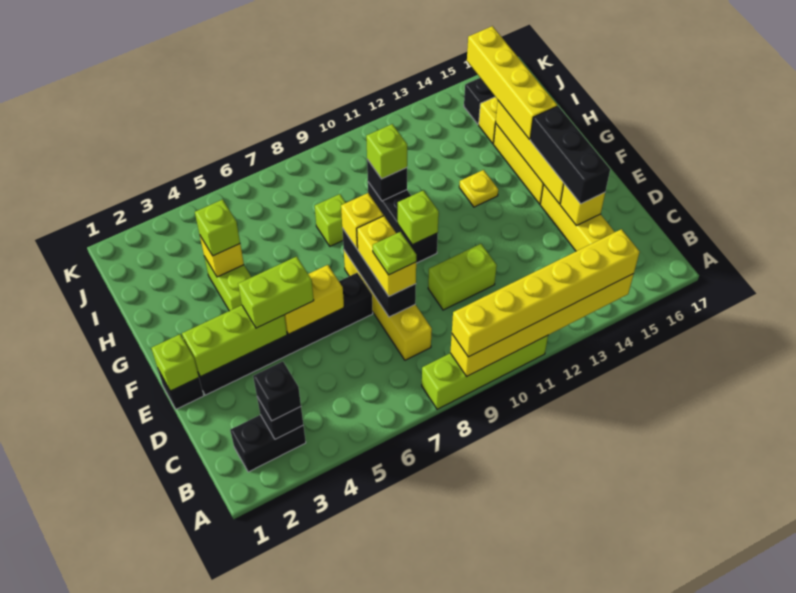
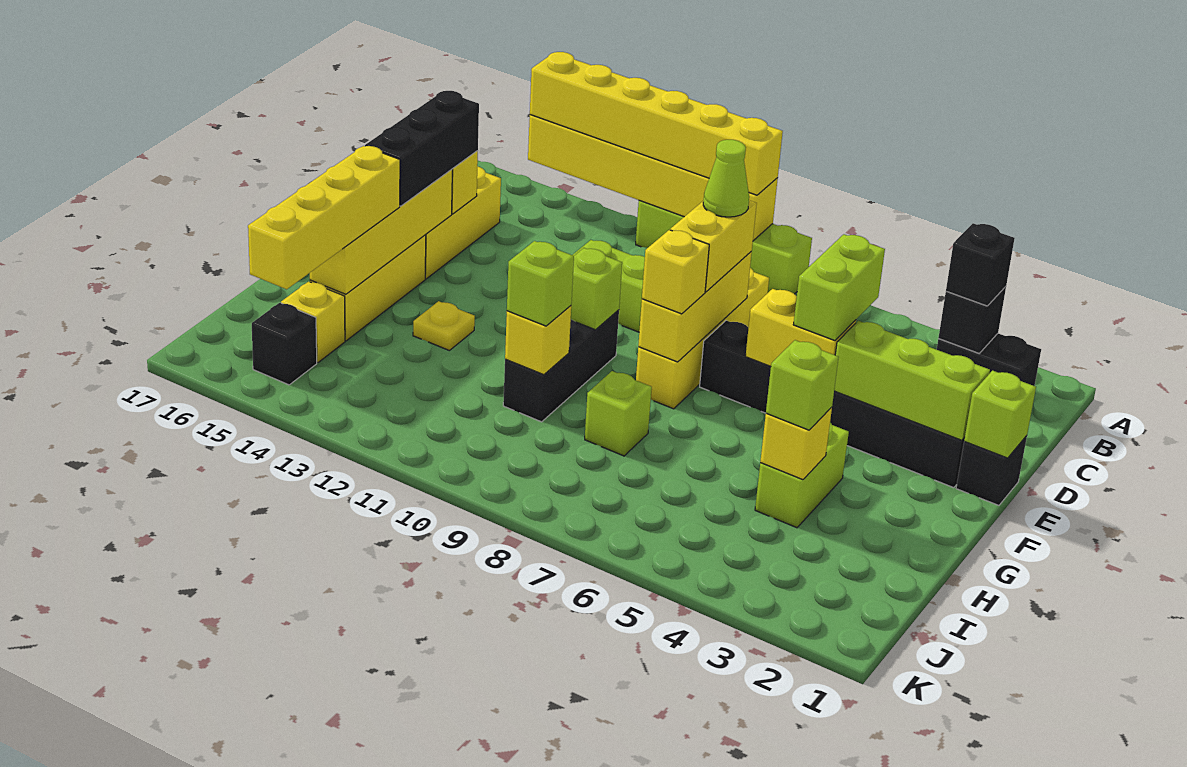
black 1x3 brick [342,228,416,317] -> yellow 1x3 brick [638,252,752,362]
lime 1x1 plate [373,232,416,275] -> lime 1x1 cone [703,140,749,217]
lime 1x2 brick [238,256,314,328] -> lime 1x2 brick turned to [793,234,885,341]
black 1x1 brick [367,159,407,201] -> yellow 1x1 brick [505,306,571,375]

